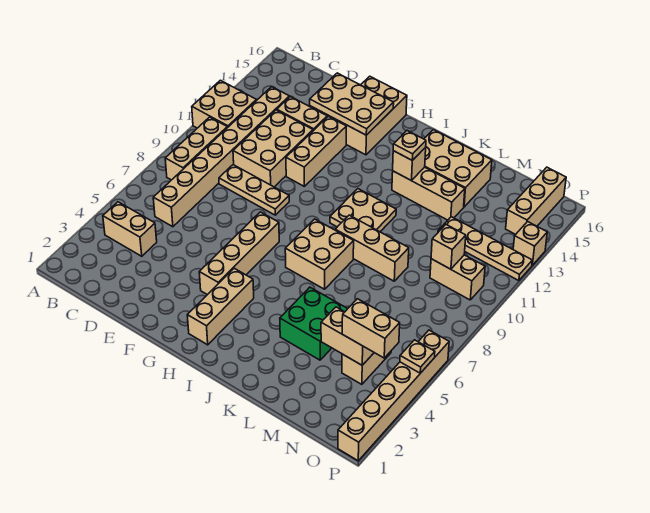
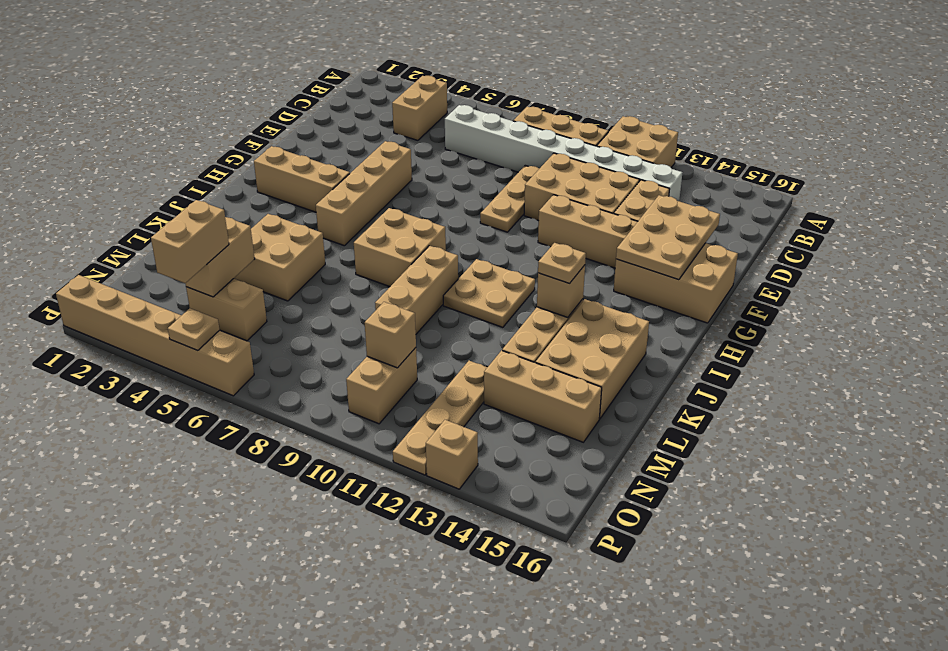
tan 1x8 brick [153,87,289,227] -> white 1x8 brick [445,105,682,201]
tan 1x4 brick [199,212,279,295] -> tan 1x4 brick turned to [316,141,412,246]
green 2x2 brick [280,287,348,360] -> tan 2x2 brick [234,214,325,301]
tan 1x3 brick [506,167,566,234] -> tan 1x3 brick moved to [484,350,602,442]

